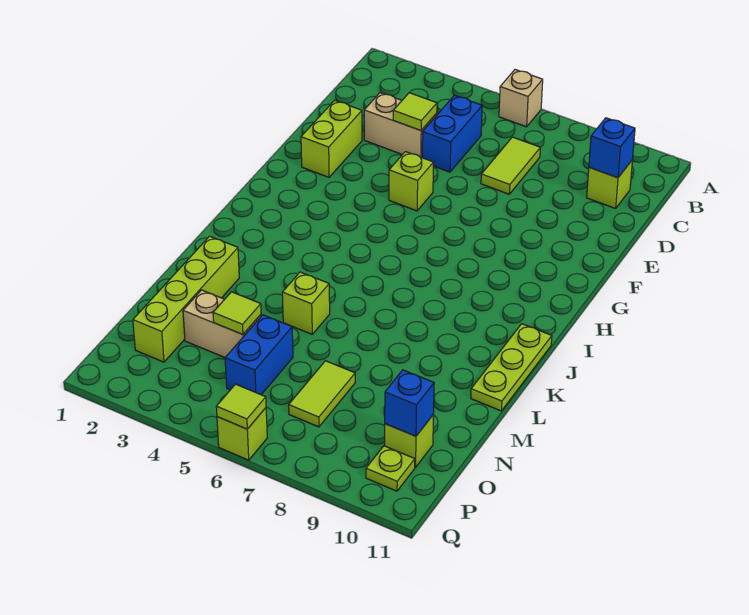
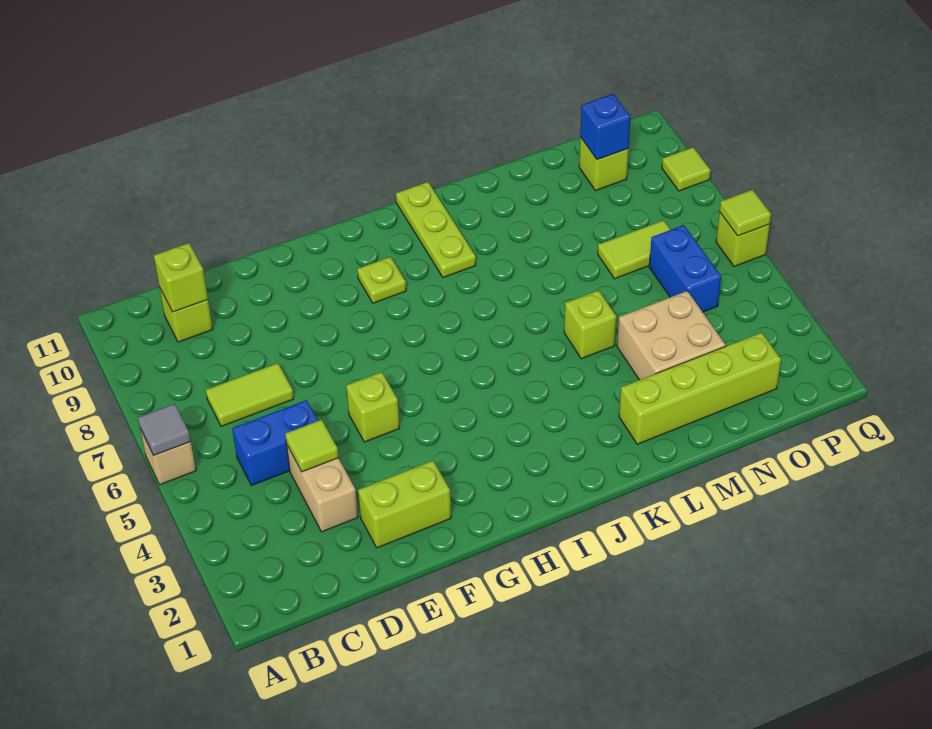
none -> grey 1x1 tile [138,404,191,455]
blue 1x1 brick [589,118,635,178] -> lime 1x1 brick [154,243,208,312]
lime 1x3 plate [471,324,552,411] -> lime 1x3 plate turned to [396,182,476,278]
tan 1x2 brick [183,290,261,357] -> tan 2x2 brick [617,291,726,380]
lime 1x1 tile [213,292,261,335] -> lime 1x1 tile moved to [662,147,711,191]
blue 1x2 brick [225,315,293,395] -> blue 1x2 brick turned to [649,225,721,312]
lime 1x1 plate [366,446,415,491] -> lime 1x1 plate moved to [357,257,406,303]

